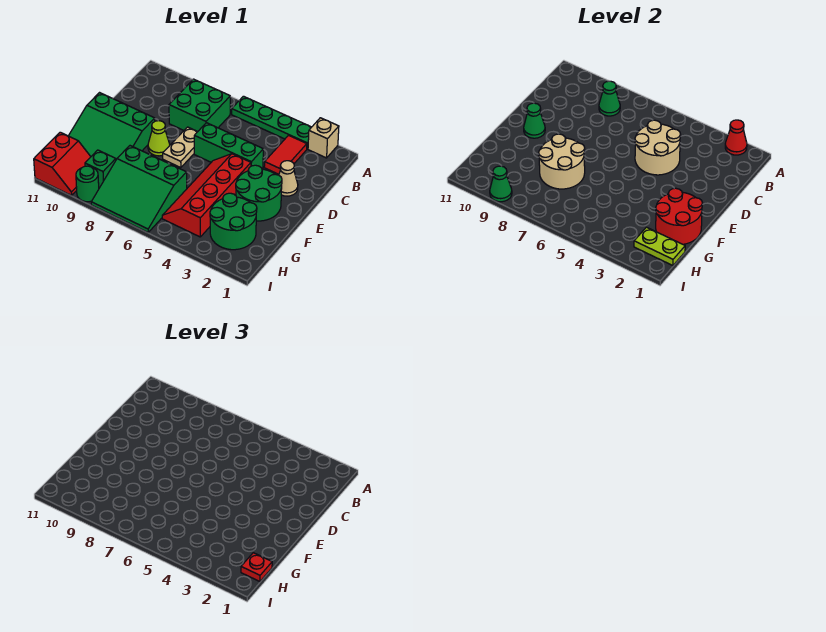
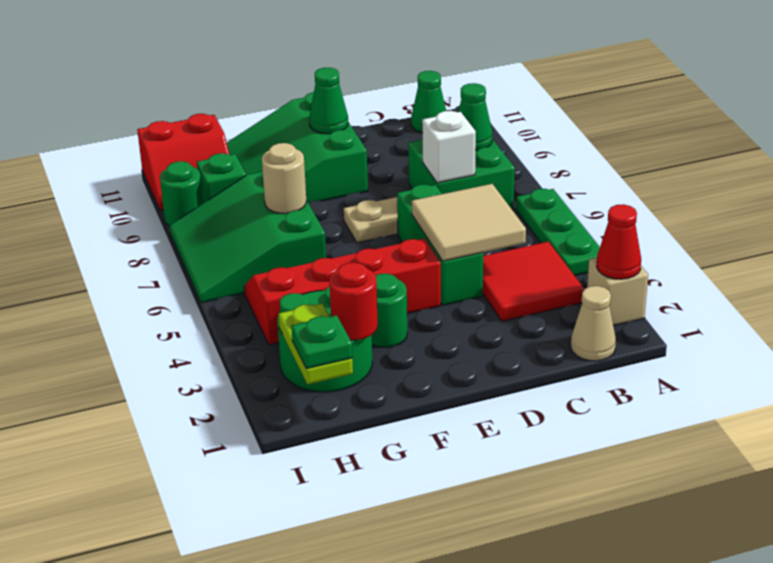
green 1x4 plate [232,96,311,149] -> green 1x3 plate [516,189,600,276]
red 1x2 tile [264,135,307,174] -> red 2x2 tile [483,242,584,321]
tan 2x2 round brick [635,120,681,175] -> tan 2x2 tile [412,184,526,261]
none -> white 1x1 brick [422,111,476,183]
tan 1x1 cone [279,161,298,196] -> tan 1x1 cone moved to [571,286,616,361]
green 2x2 round brick [236,165,282,221] -> green 1x1 round brick [372,273,407,347]
lime 1x1 cone [148,121,170,156] -> none
red 2x2 round brick [656,188,702,244] -> red 1x1 round brick [329,262,378,340]
tan 2x2 round brick [539,134,585,189] -> tan 1x1 round brick [262,143,306,214]
red 1x1 plate [241,553,272,582] -> green 1x1 plate [291,315,352,369]
green 1x1 cone [490,166,512,202] -> green 1x1 cone moved to [411,71,446,133]

